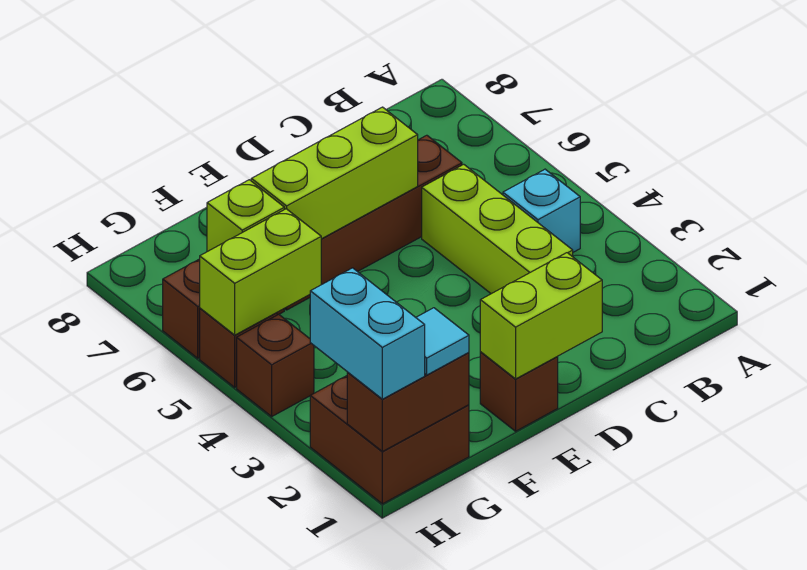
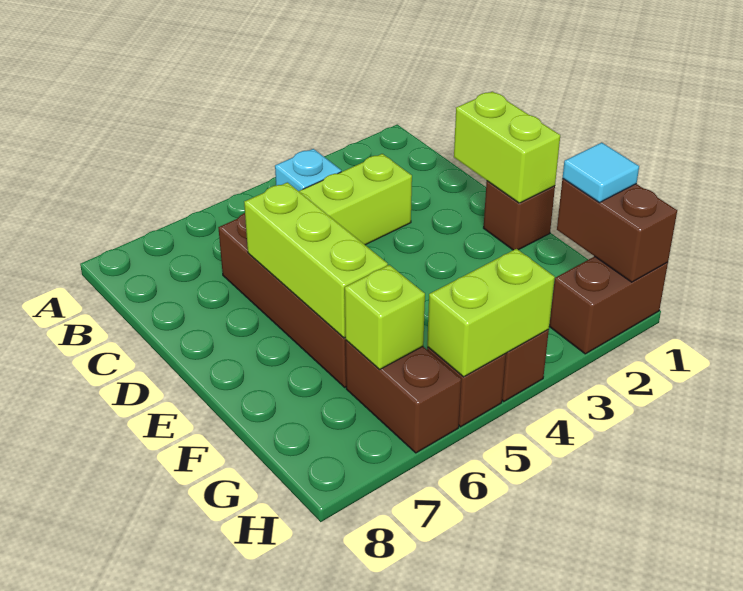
brown 2x2 brick [310,376,469,504] -> brown 1x2 brick [549,256,668,354]
lime 1x2 brick [200,209,321,335] -> lime 1x2 brick turned to [427,249,555,377]
cyan 1x2 brick [310,268,425,399] -> none

